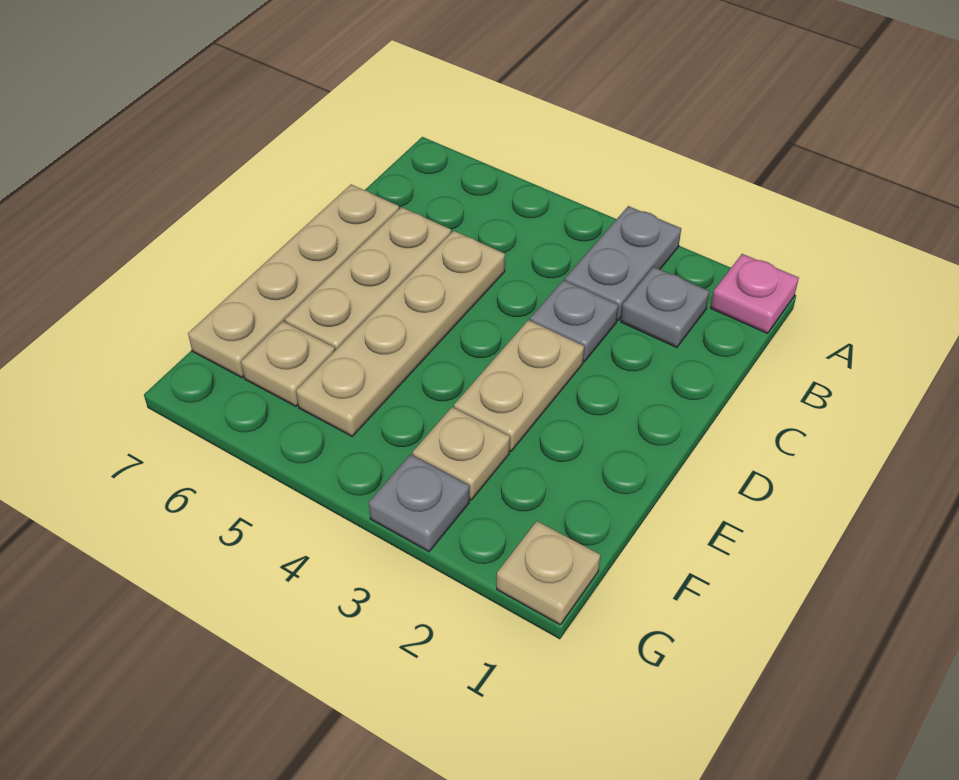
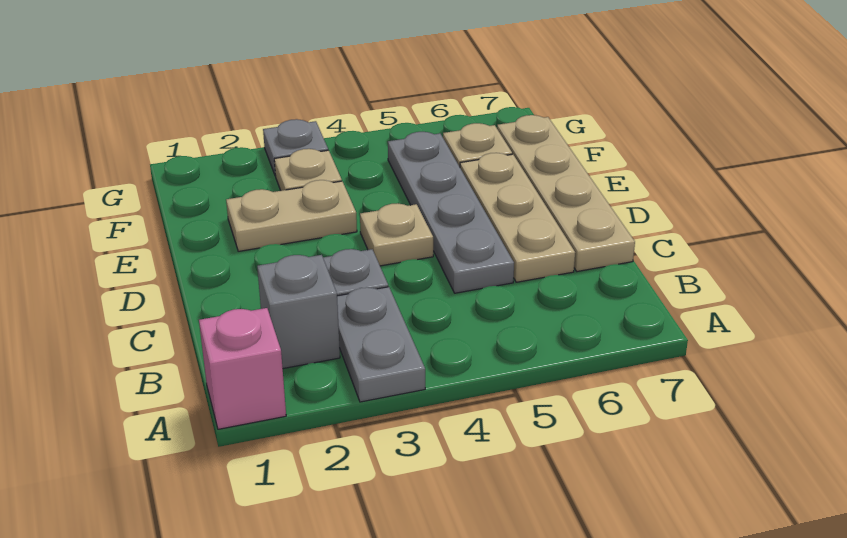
pink 1x1 plate [711,254,799,333] -> pink 1x1 brick [199,308,286,429]
grey 1x1 plate [621,267,709,347] -> grey 1x1 brick [257,255,340,369]
tan 1x4 plate [296,231,505,436] -> grey 1x4 plate [388,132,514,293]
tan 1x2 plate [454,320,584,451] -> tan 1x2 plate turned to [226,180,357,251]
tan 1x1 plate [497,521,600,625] -> tan 1x1 plate moved to [360,203,433,266]

